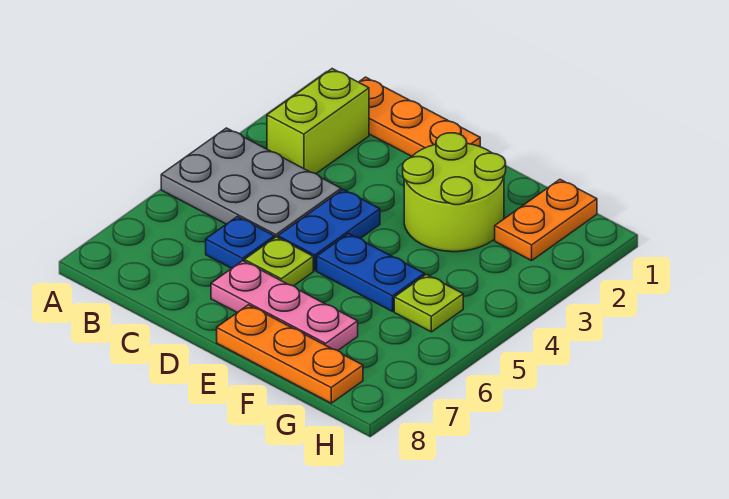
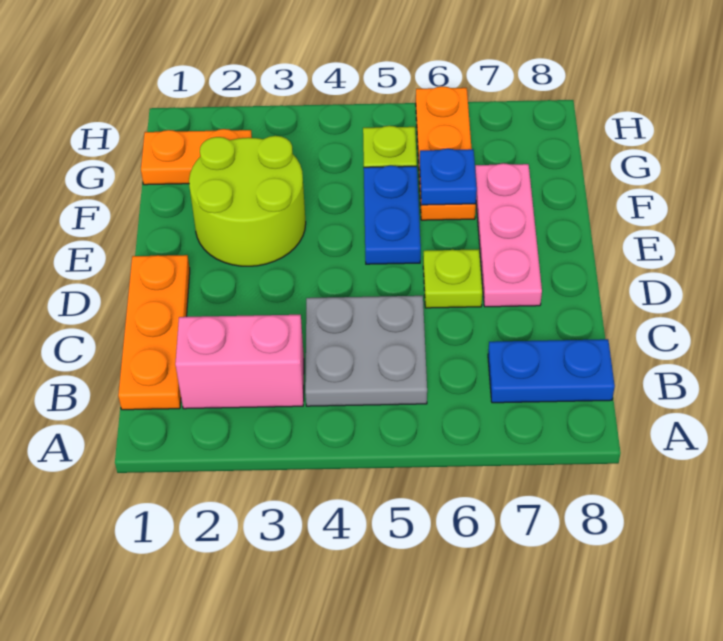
grey 2x3 plate [161,128,341,238] -> grey 2x2 plate [305,296,427,406]
lime 1x2 brick [267,69,369,174] -> pink 1x2 brick [175,315,304,409]
blue 1x1 plate [206,217,274,268] -> blue 1x1 plate moved to [420,149,477,205]
blue 1x2 plate [278,190,380,271] -> blue 1x2 plate moved to [488,339,615,403]
orange 1x3 plate [217,305,363,403] -> orange 1x3 plate moved to [416,86,476,220]

